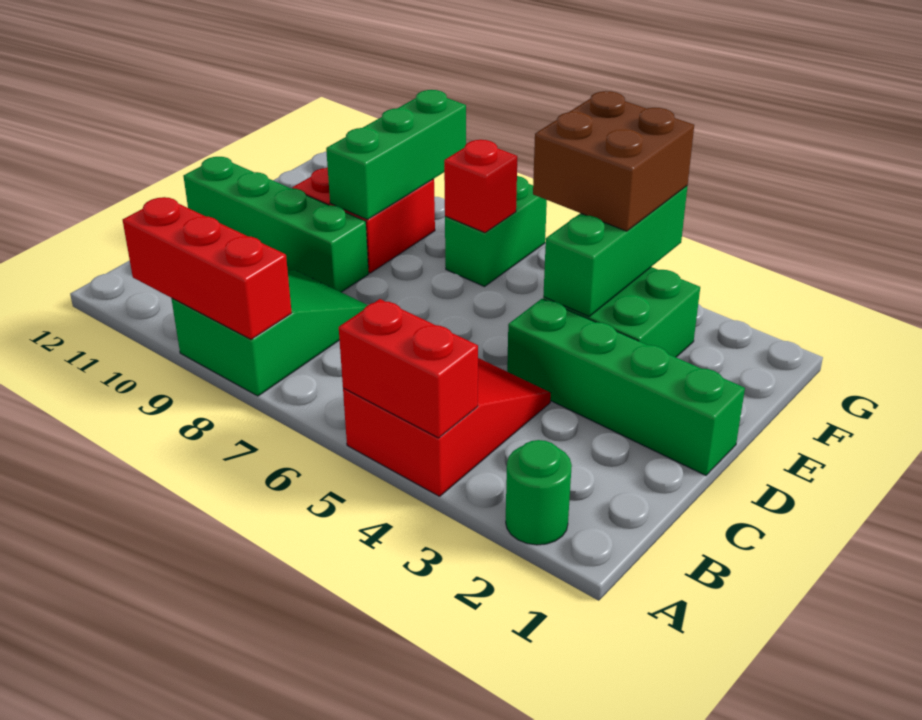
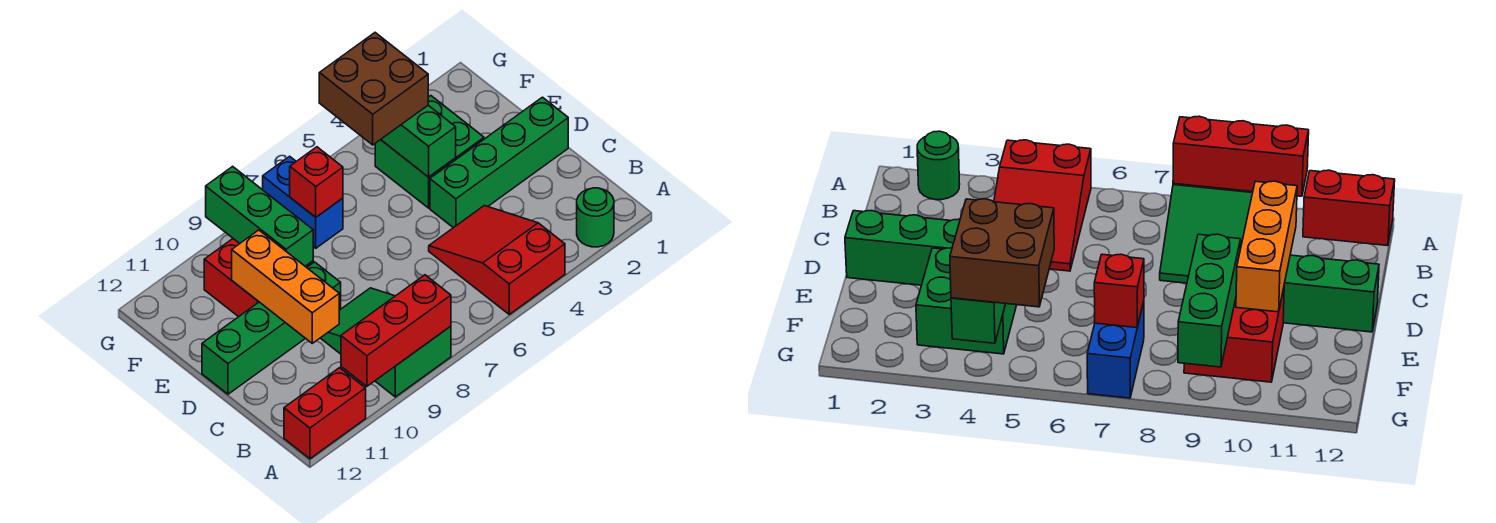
red 1x2 brick [339,299,478,438] -> red 1x2 brick moved to [284,368,366,459]
none -> orange 1x3 brick [232,230,339,343]
green 1x2 brick [445,176,547,287] -> blue 1x2 brick [263,156,343,248]

